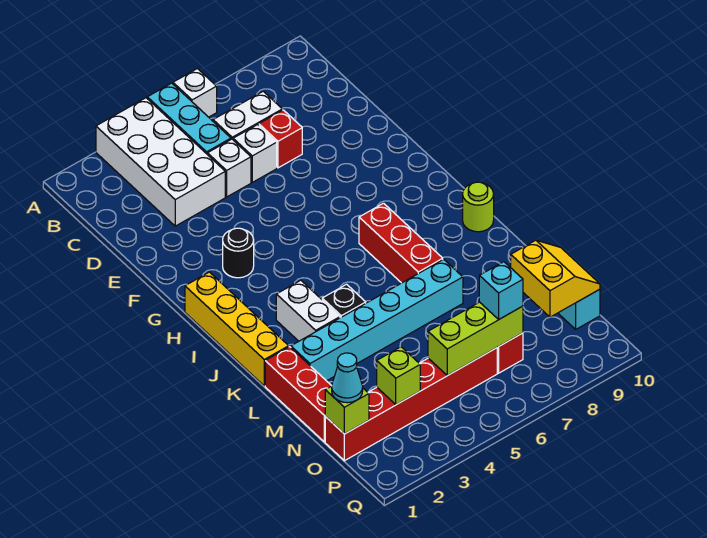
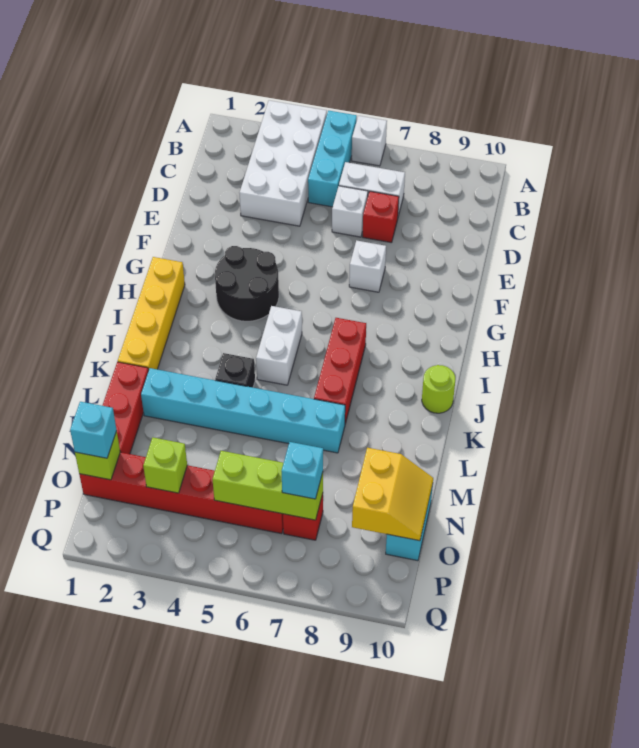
white 1x1 brick [207,139,251,197] -> white 1x1 brick moved to [349,240,386,292]
black 1x1 round brick [223,228,254,278] -> black 2x2 round brick [215,246,279,321]
white 1x2 brick [276,280,340,341] -> white 1x2 brick moved to [256,306,302,385]
cyan 1x1 cone [332,353,363,403] -> cyan 1x1 brick [70,402,117,458]

